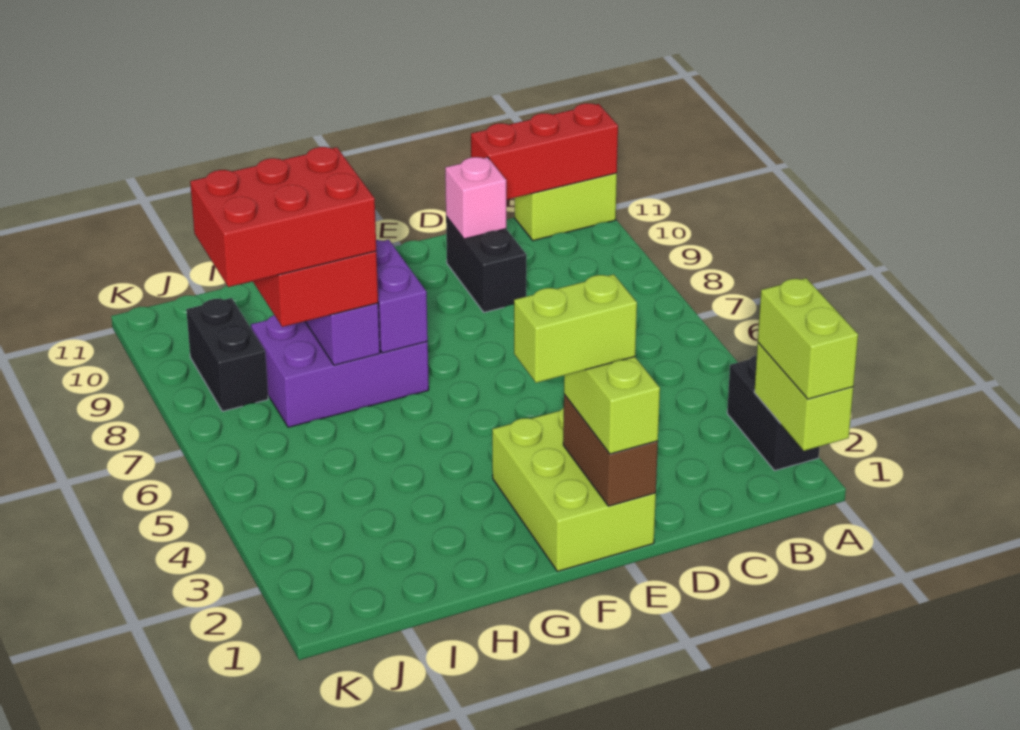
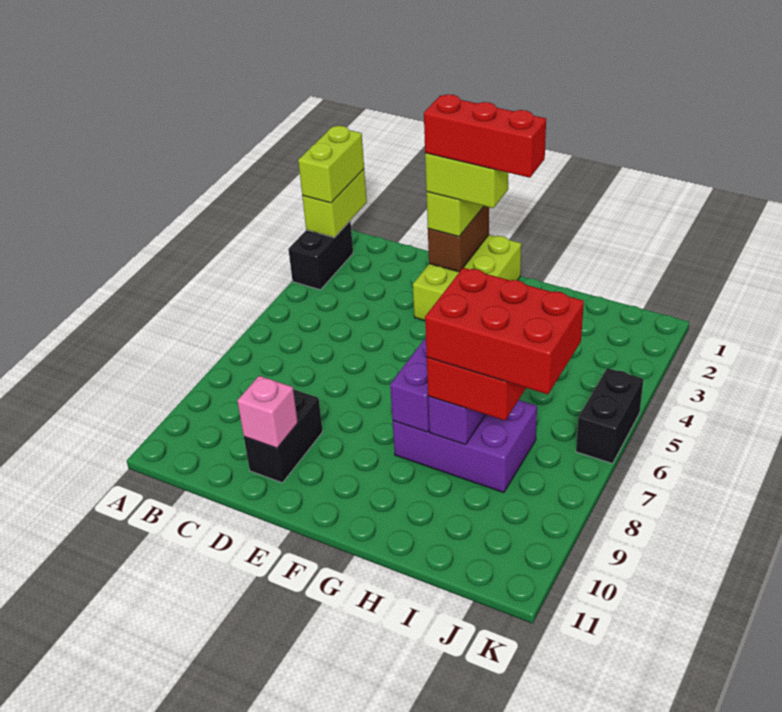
lime 1x2 brick [515,173,617,241] -> none
red 1x3 brick [471,103,618,200] -> red 1x3 brick moved to [424,94,546,178]
black 1x2 brick [186,298,268,411] -> black 1x2 brick moved to [576,368,643,464]

